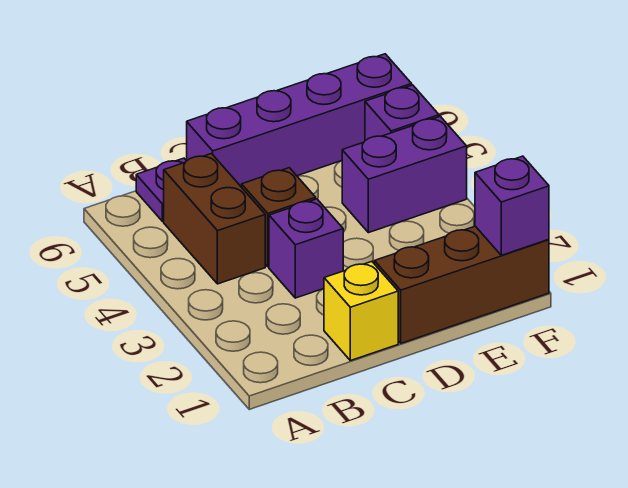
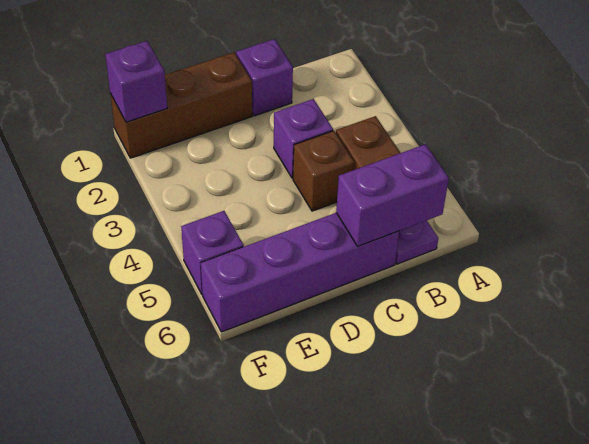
yellow 1x1 brick [324,262,398,361] -> purple 1x1 brick [236,39,293,116]
purple 1x2 brick [342,116,467,233] -> purple 1x2 brick moved to [336,144,449,246]

